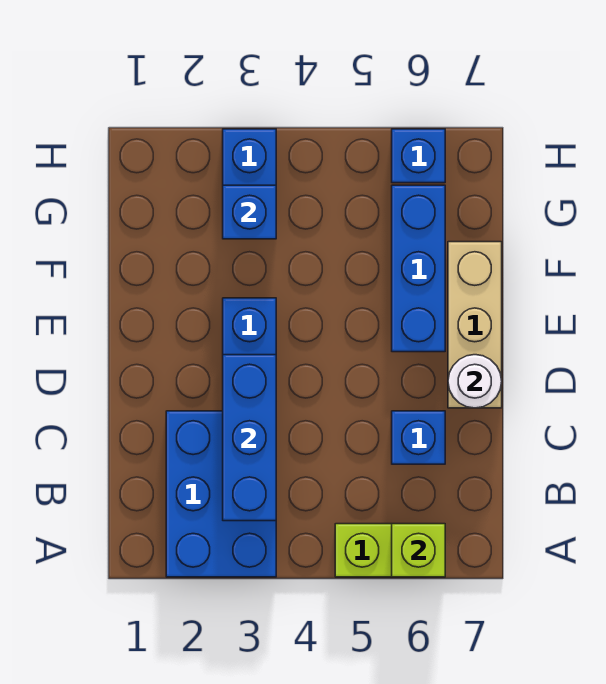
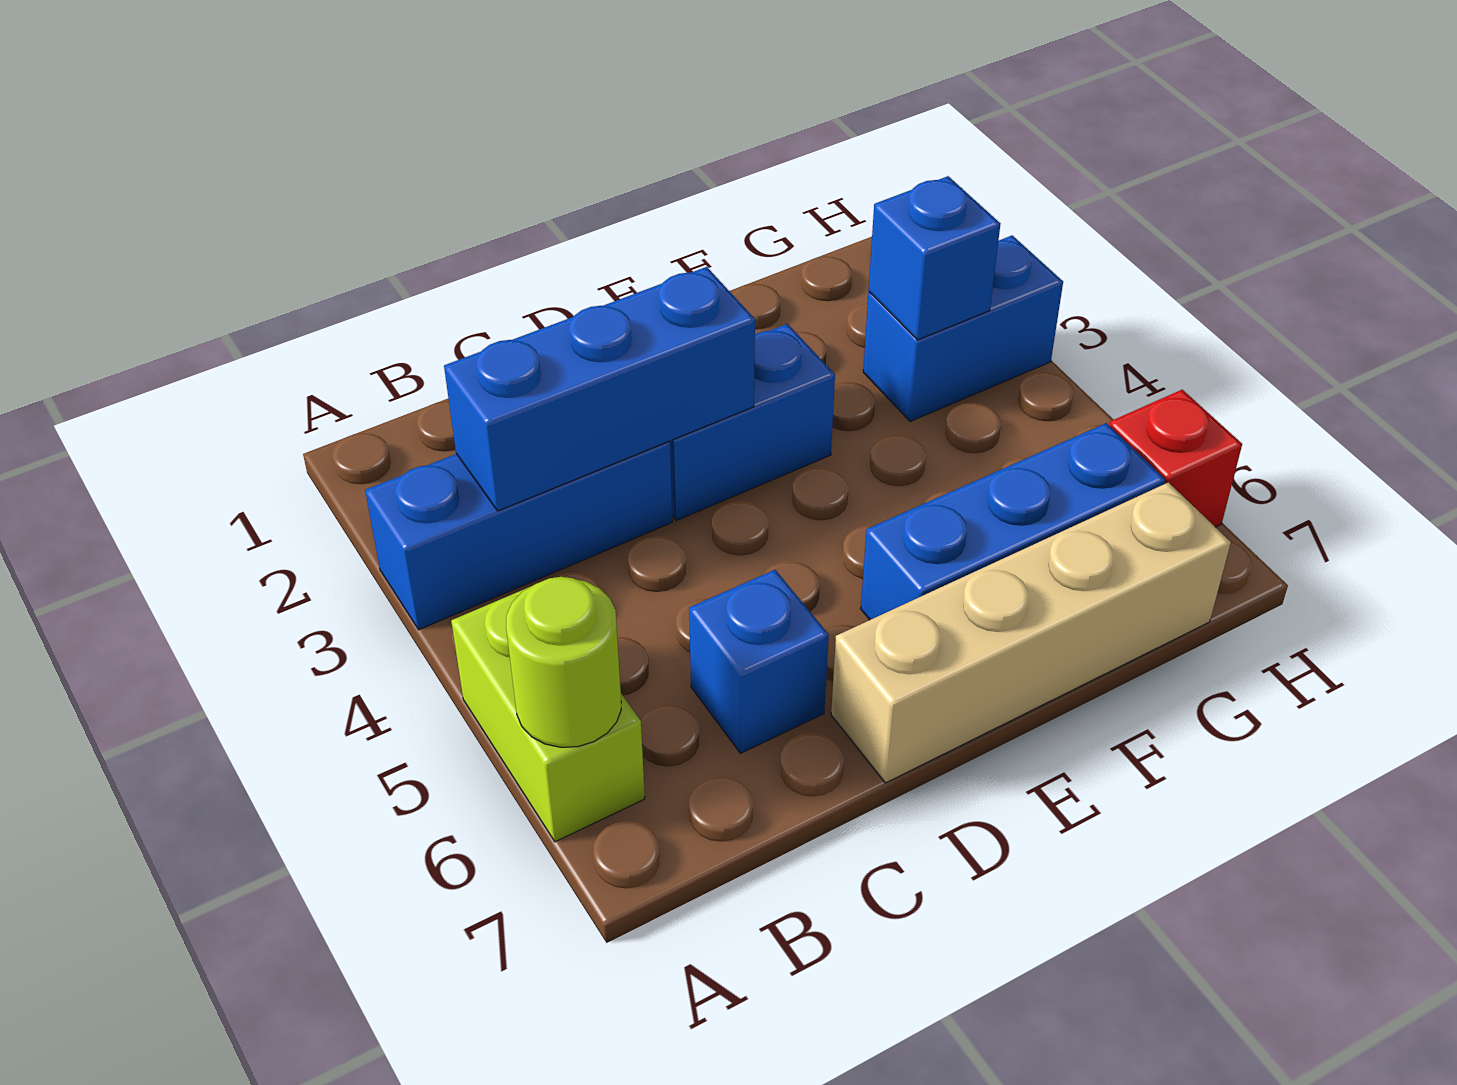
blue 2x3 brick [166,411,276,577] -> blue 1x3 brick [365,441,672,630]
lime 1x1 brick [392,524,445,577] -> lime 1x1 round brick [506,577,621,747]
tan 1x3 brick [448,242,502,408] -> tan 1x4 brick [831,482,1231,783]
white 1x1 round brick [448,355,502,408] -> none
blue 1x1 brick [392,129,445,183] -> red 1x1 brick [1109,390,1242,527]

